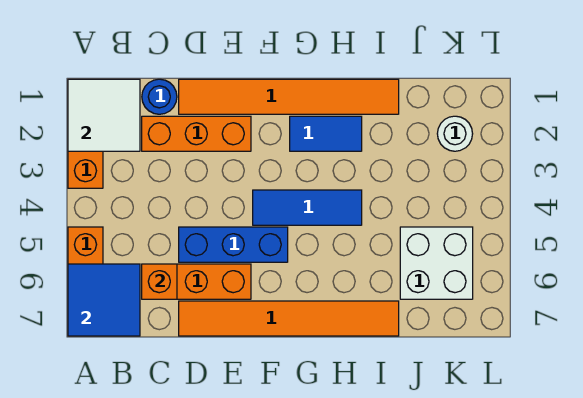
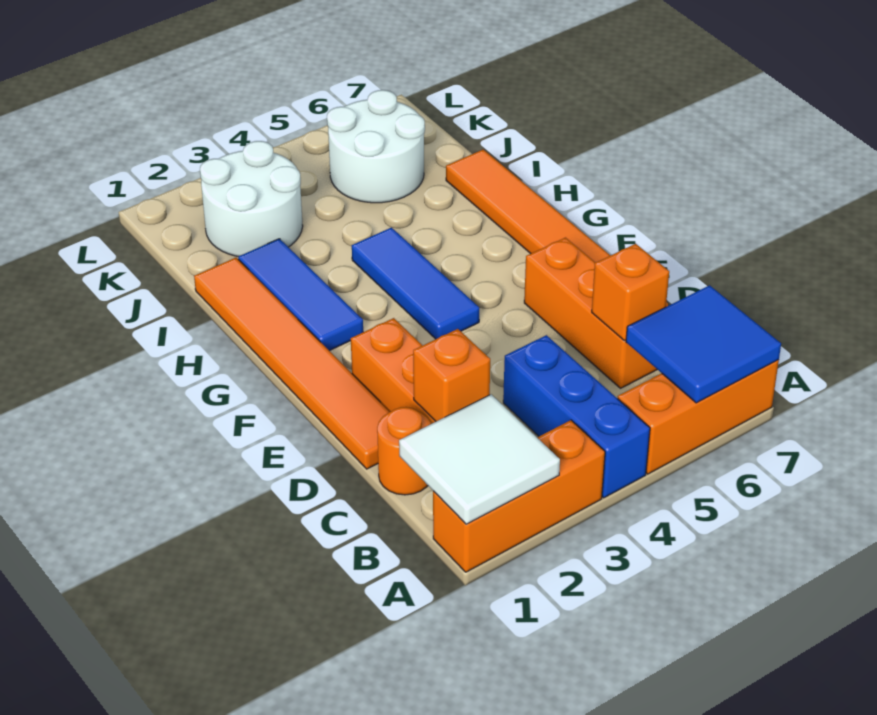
blue 1x1 round brick [142,79,177,114] -> orange 1x1 round brick [377,407,431,495]
none -> orange 1x1 brick [413,329,490,422]
blue 1x3 brick [179,227,288,262] -> blue 1x3 brick moved to [503,335,650,498]
blue 1x2 tile [290,116,362,151] -> blue 1x3 tile [238,239,363,351]
white 2x2 brick [400,227,473,299] -> white 2x2 round brick [327,90,425,203]
white 1x1 round brick [437,116,473,151] -> white 2x2 round brick [200,141,303,256]

